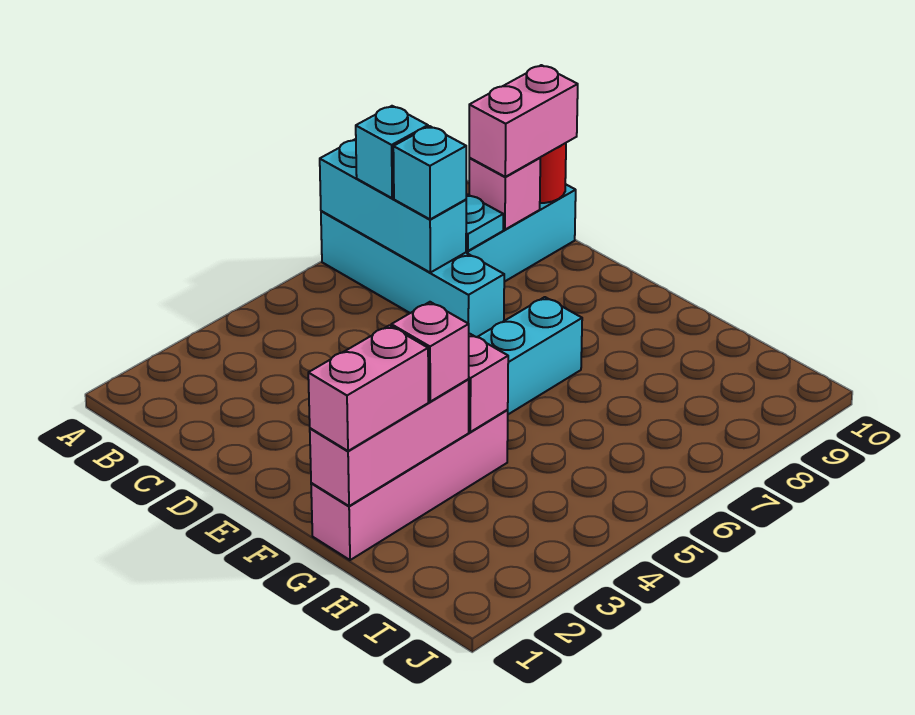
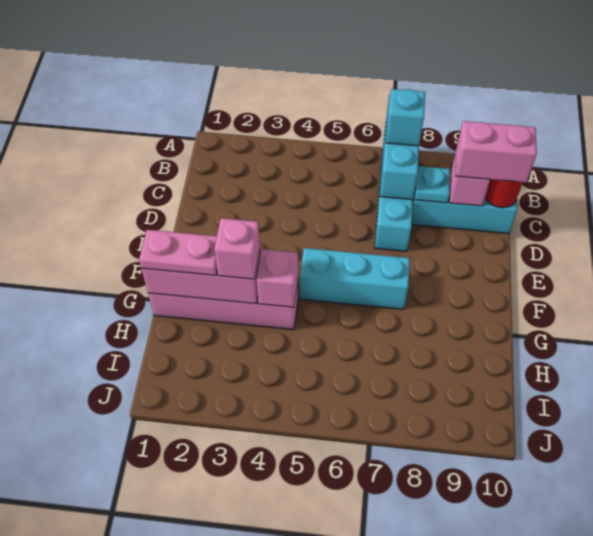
cyan 1x1 brick [393,126,466,219] -> none
pink 1x2 brick [308,325,428,451] -> pink 1x2 plate [139,230,217,275]

